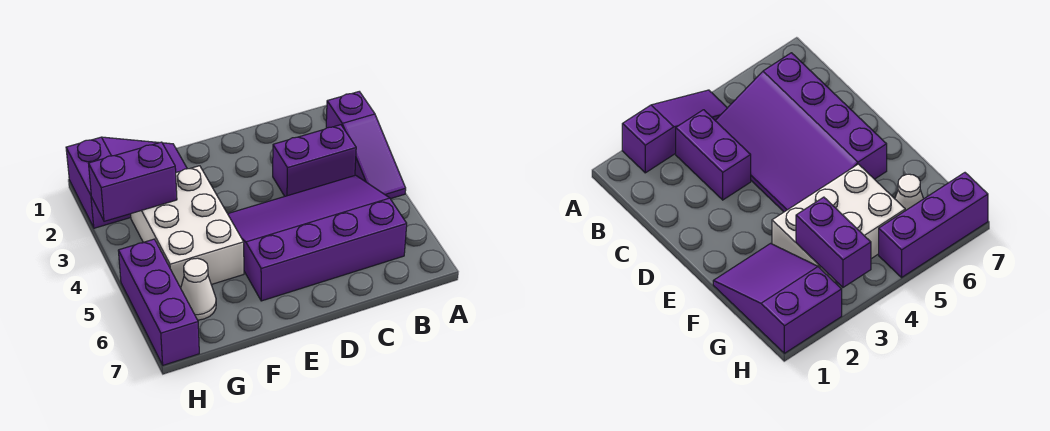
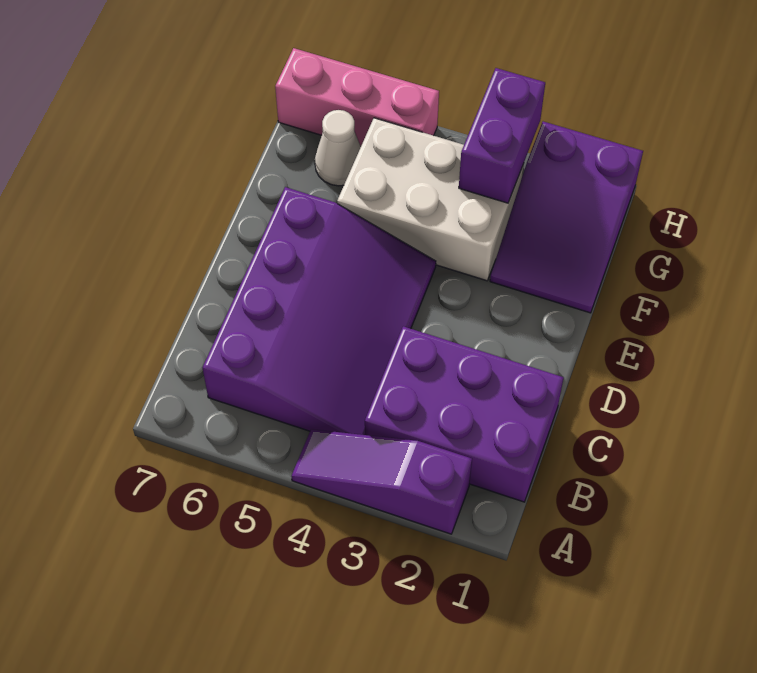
purple 1x2 brick [273,125,356,196] -> purple 2x3 brick [365,326,564,502]
purple 1x3 brick [118,239,199,365] -> pink 1x3 brick [275,48,439,146]

